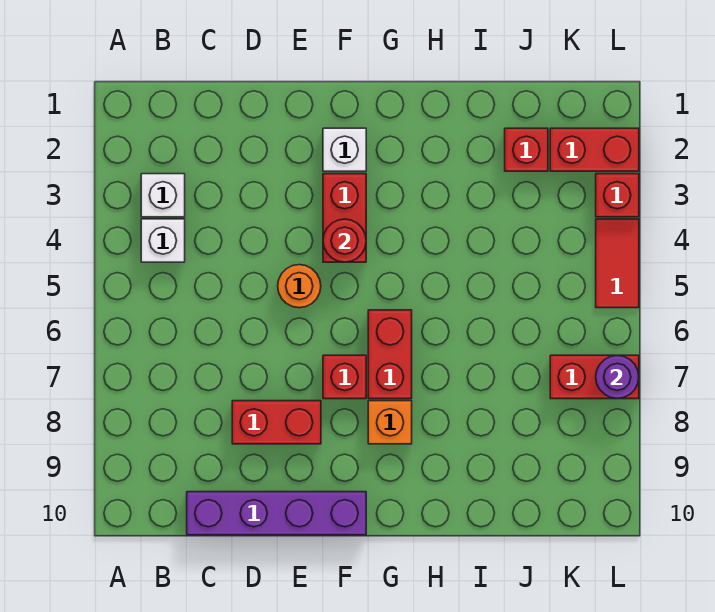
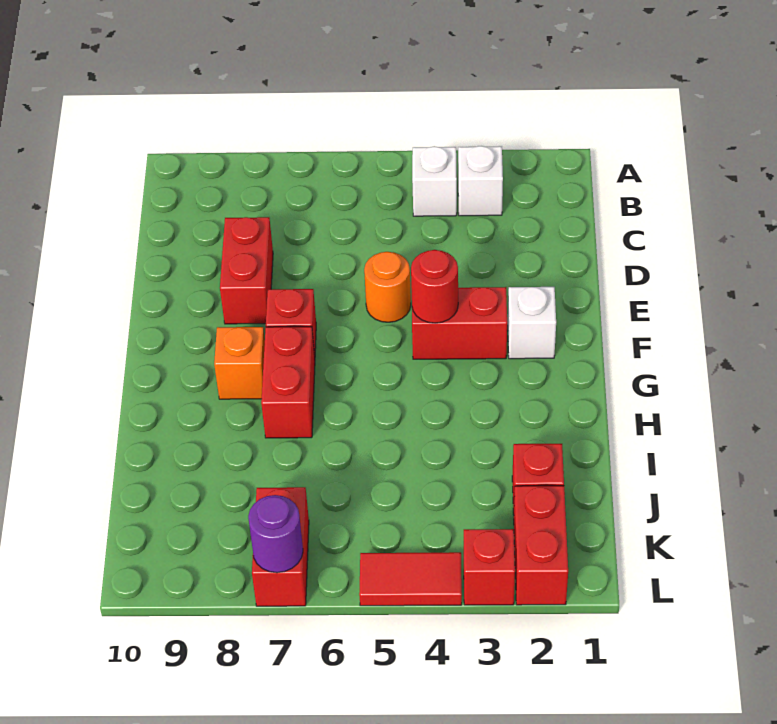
purple 1x4 brick [187,492,366,535] -> none
red 1x2 brick [368,310,412,399] -> red 1x2 brick turned to [261,326,315,438]

